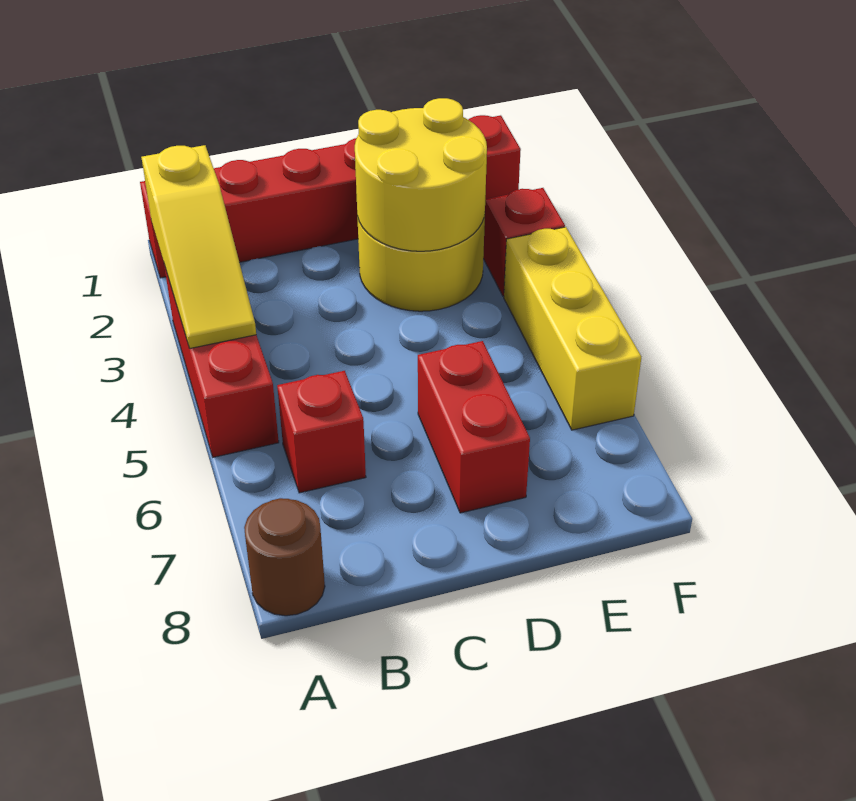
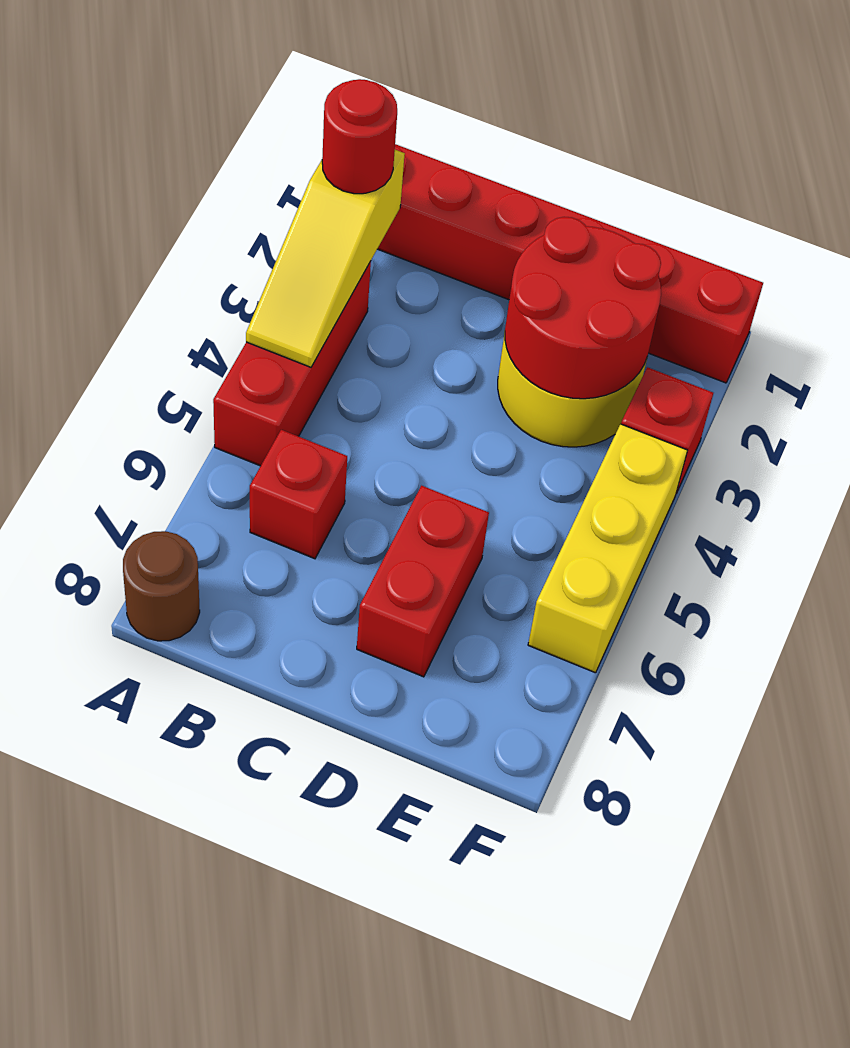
none -> red 1x1 round brick [322,79,397,194]
yellow 2x2 round brick [355,98,487,251] -> red 2x2 round brick [505,217,661,399]

